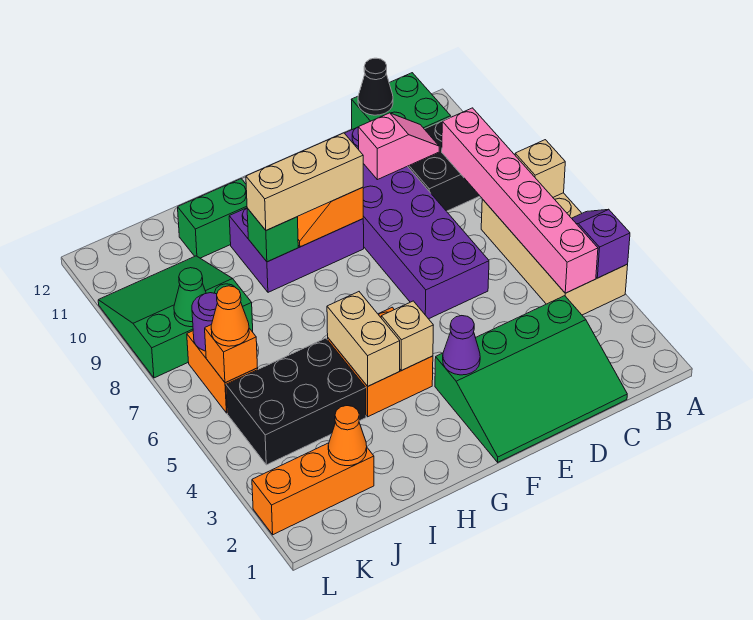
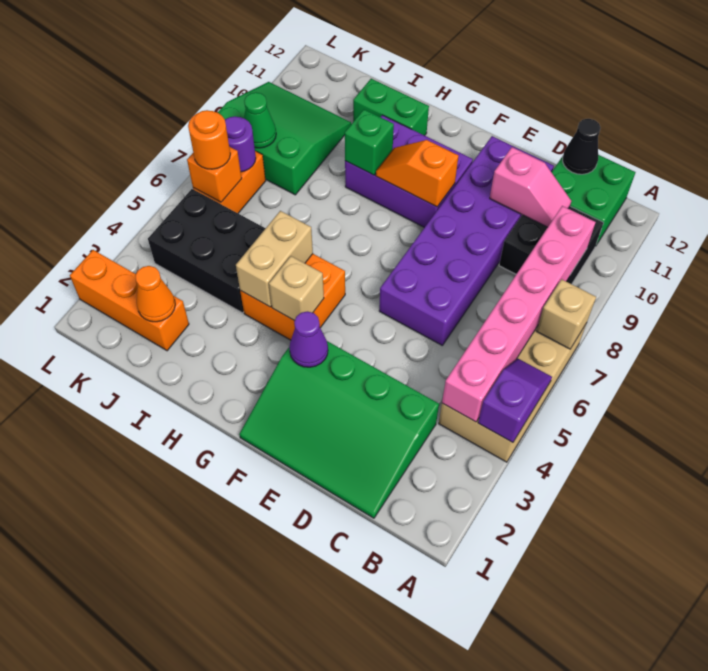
tan 1x3 brick [246,133,363,230] -> none
orange 1x1 cone [211,286,249,346] -> orange 1x1 round brick [188,110,230,169]

